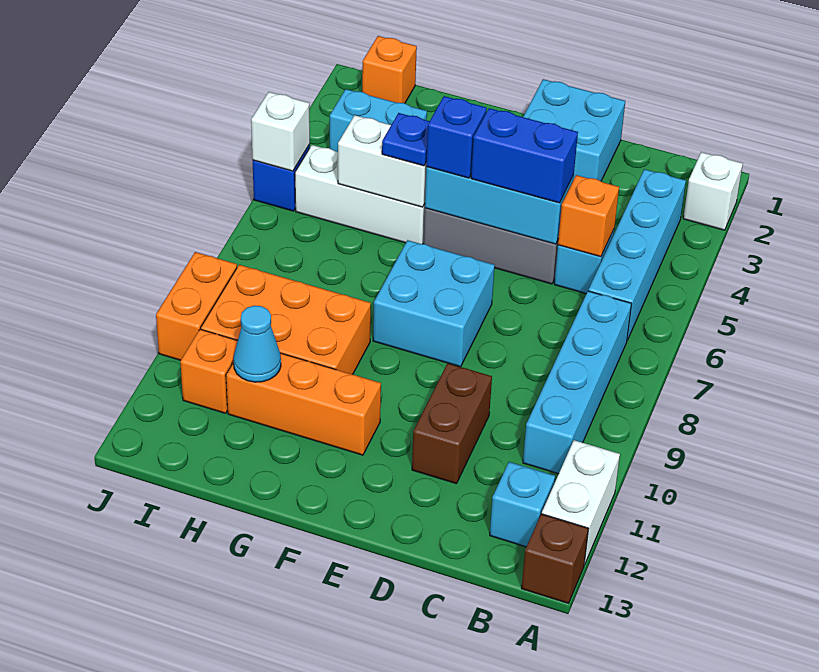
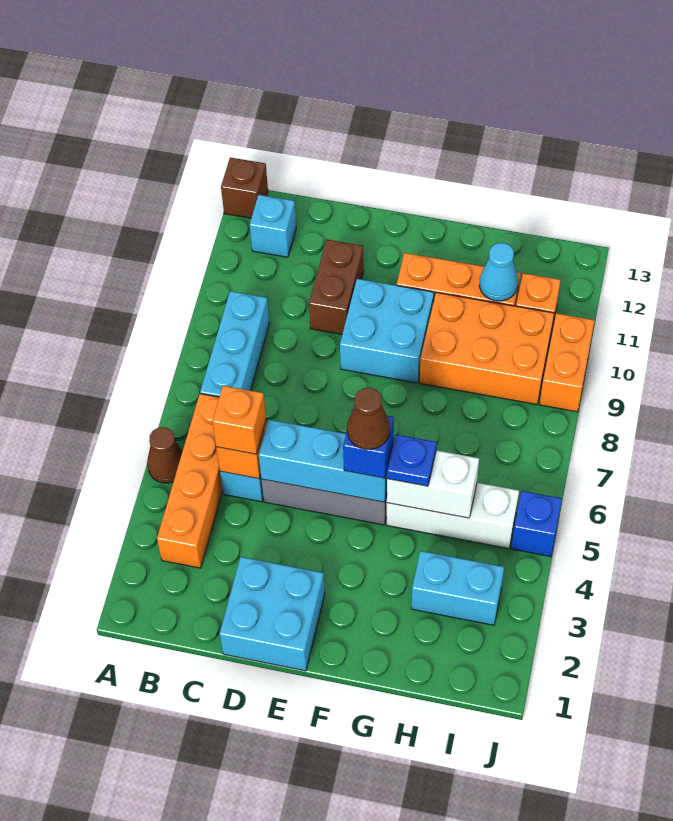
white 1x1 brick [683,152,743,230] -> none
none -> brown 1x1 cone [147,427,182,483]
white 1x2 brick [542,440,620,565] -> none
cyan 1x4 brick [588,169,686,340] -> orange 1x4 brick [157,394,223,568]
cyan 1x4 brick [523,291,632,474] -> cyan 1x3 brick [200,291,270,397]
blue 1x2 brick [471,108,578,203] -> none
cyan 2x2 brick [373,240,495,367] -> cyan 2x2 brick moved to [340,279,434,383]
none -> brown 1x1 cone [347,388,390,449]
orange 1x1 brick [362,36,417,103] -> orange 1x1 brick moved to [212,386,266,454]
white 1x1 brick [251,92,310,171] -> none

